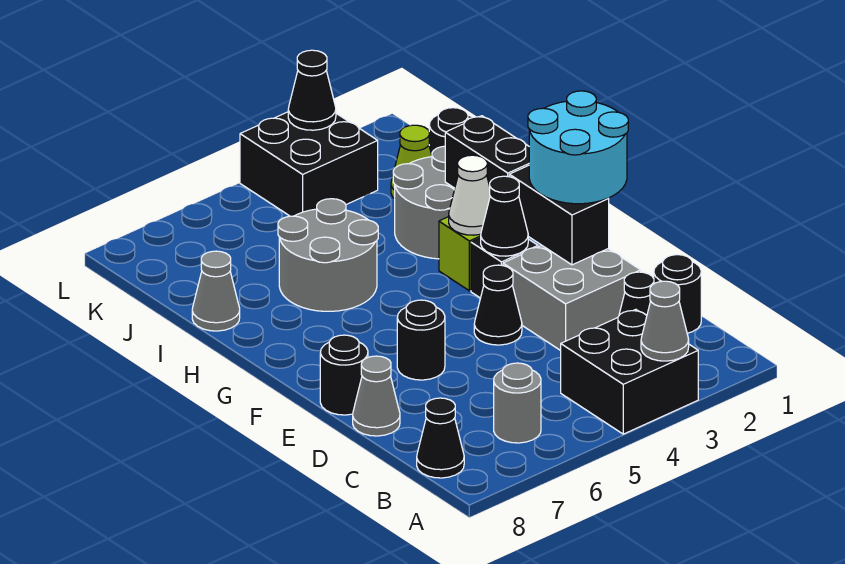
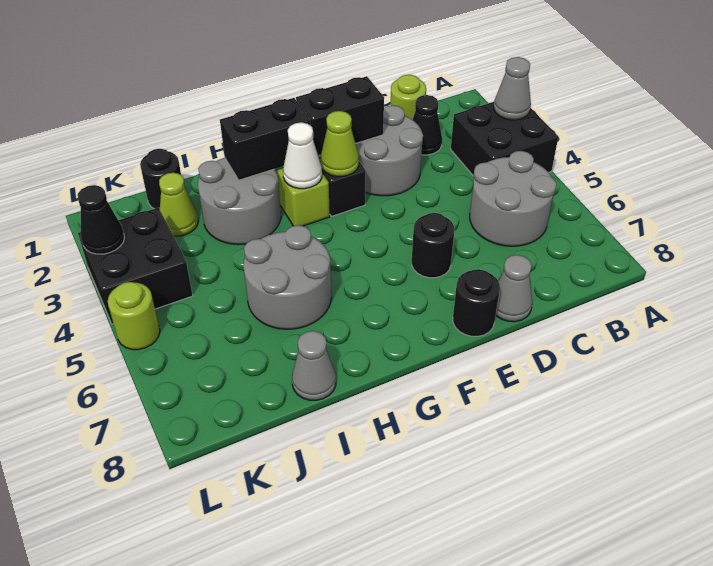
grey 1x1 round brick [494,363,541,443] -> grey 2x2 round brick [470,151,557,246]
black 1x1 cone [417,398,464,478] -> none
black 1x1 round brick [654,255,701,333] -> lime 1x1 round brick [391,75,426,120]
grey 2x2 brick [503,246,641,351] -> grey 2x2 round brick [356,105,423,196]
cyan 2x2 round brick [528,91,628,204] -> none
black 1x1 cone [474,265,522,345] -> none
black 1x1 cone [481,176,528,256] -> lime 1x1 cone [320,111,359,176]
none -> lime 1x1 round brick [108,282,160,350]

